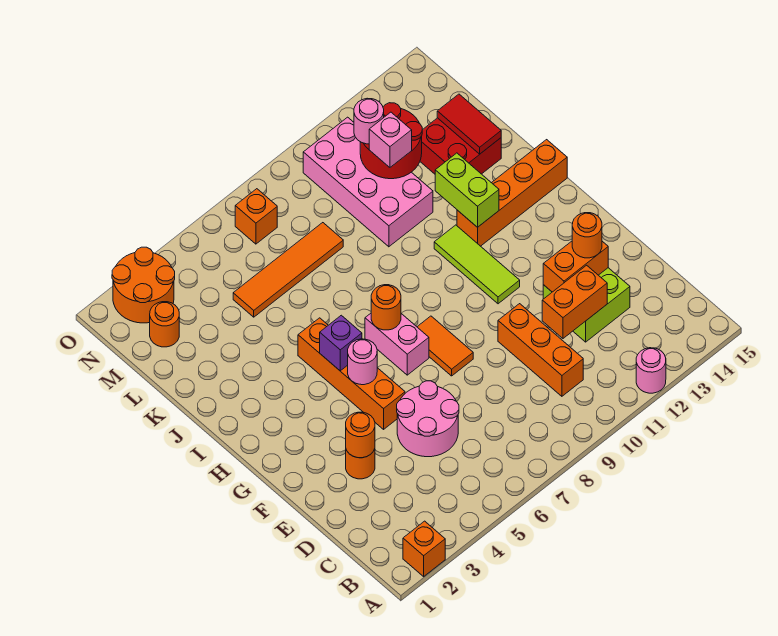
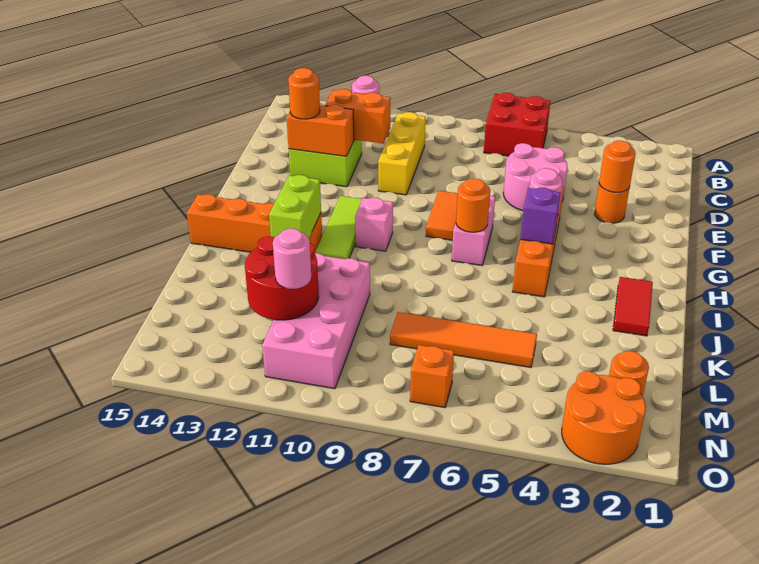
orange 1x1 brick [403,521,445,576] -> none
orange 1x3 brick [498,304,583,396] -> yellow 1x3 brick [378,112,426,195]
red 2x2 brick [420,118,501,174] -> red 2x2 brick moved to [484,93,550,156]
red 1x2 tile [437,94,501,154] -> red 1x2 tile moved to [613,277,653,336]
pink 1x1 brick [369,112,412,167] -> pink 1x1 brick moved to [355,198,393,251]

